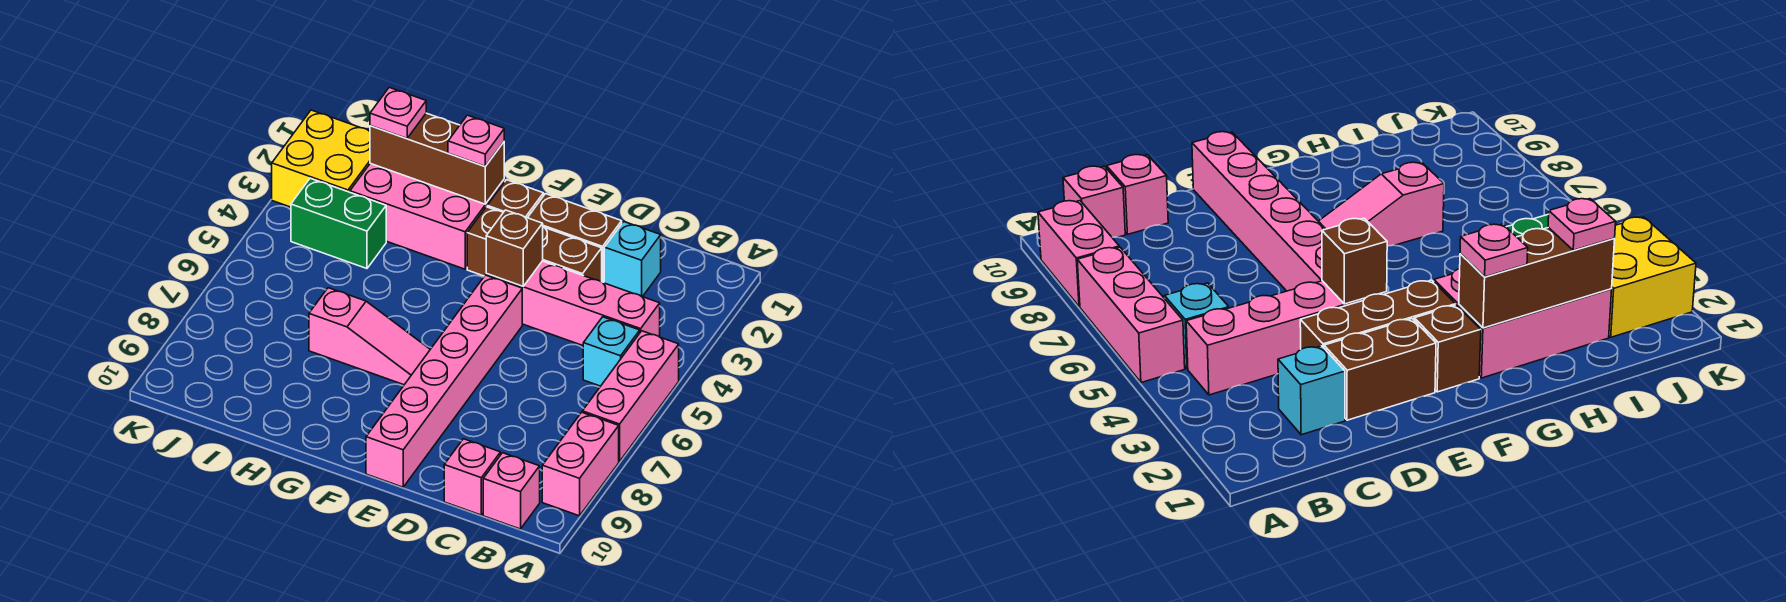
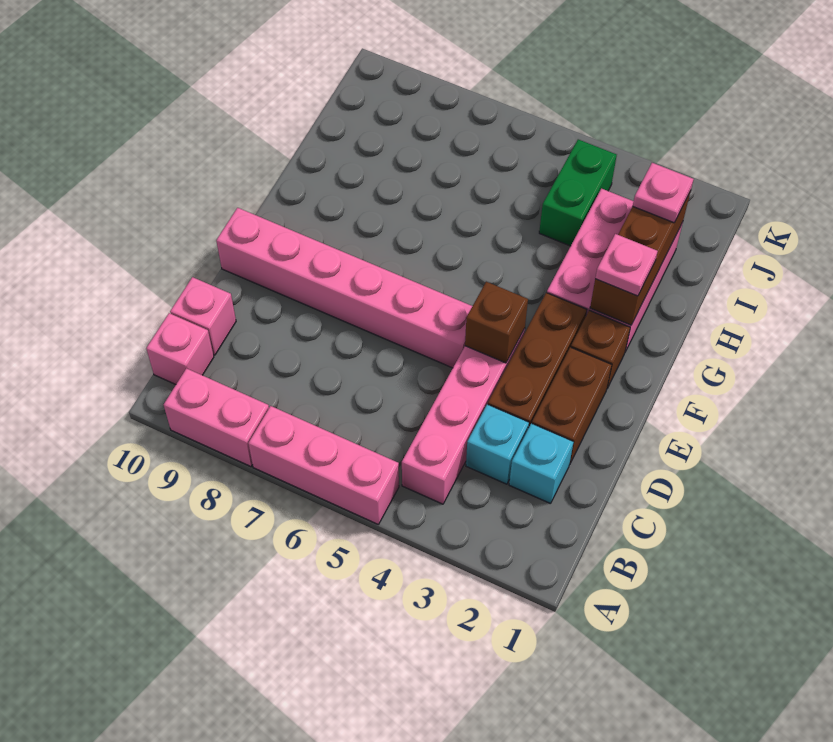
cyan 1x1 brick [583,317,640,386] -> cyan 1x1 brick moved to [466,404,529,484]
pink 1x3 slope [309,288,430,385] -> none
yellow 2x2 brick [272,110,370,207] -> none

